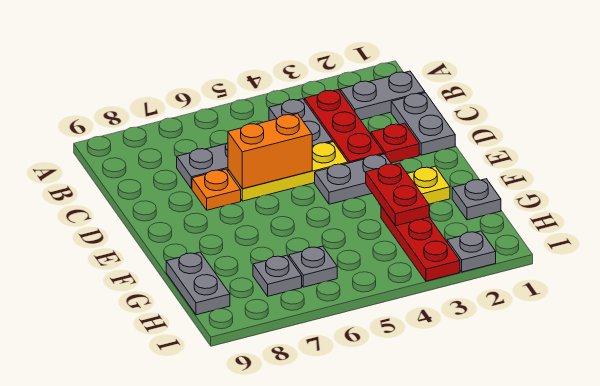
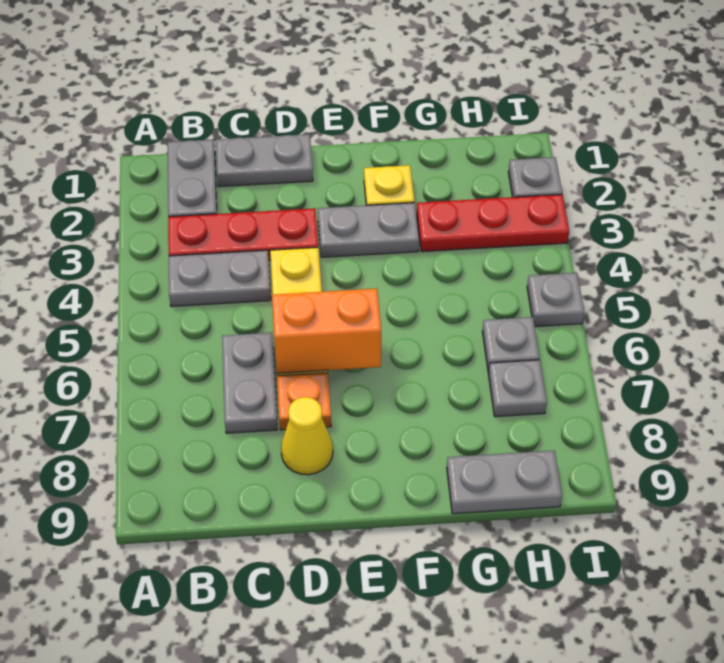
red 1x1 plate [371,123,419,163] -> none
orange 1x2 brick [228,114,312,189] -> orange 1x2 brick turned to [272,289,381,373]
none -> yellow 1x1 cone [281,397,333,475]
grey 1x2 plate [315,154,391,204] -> grey 1x2 plate turned to [318,203,419,257]
red 1x2 plate [366,163,429,226] -> none
grey 1x1 plate [452,179,501,220] -> grey 1x1 plate moved to [527,273,584,327]

